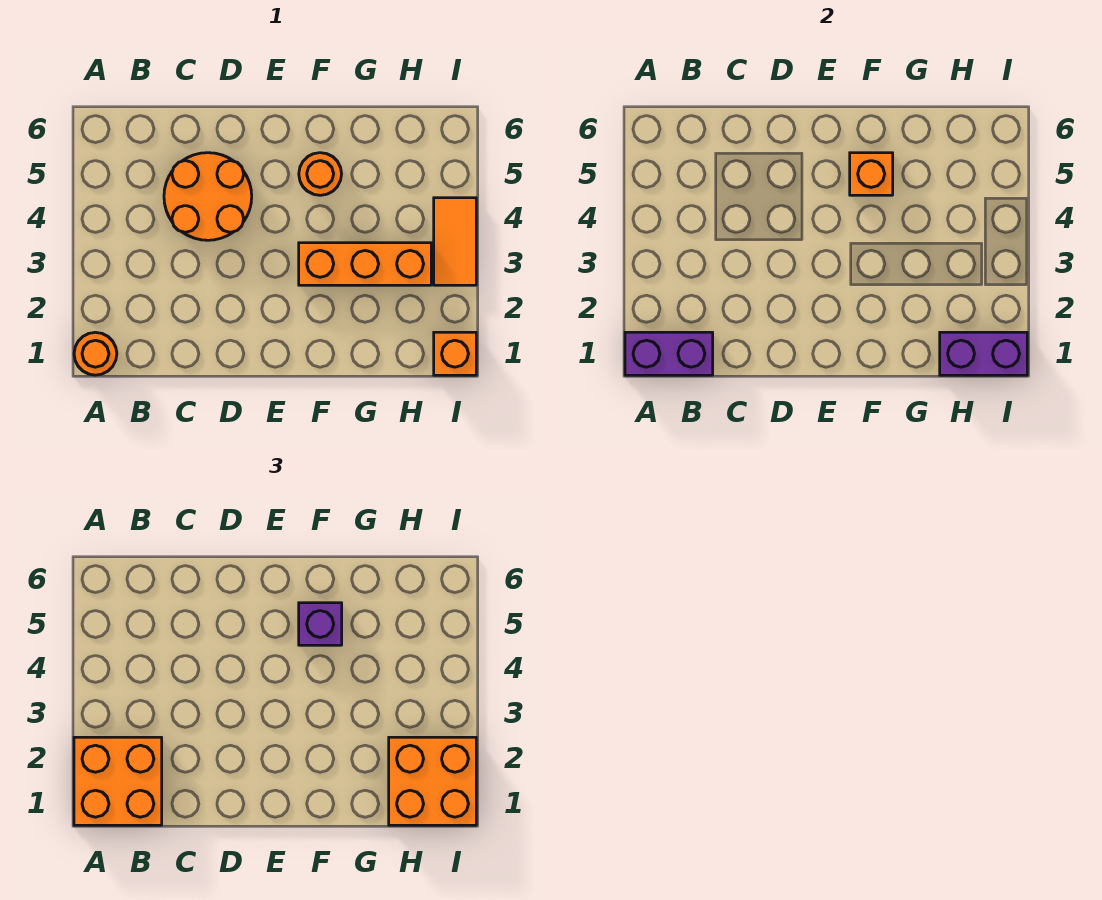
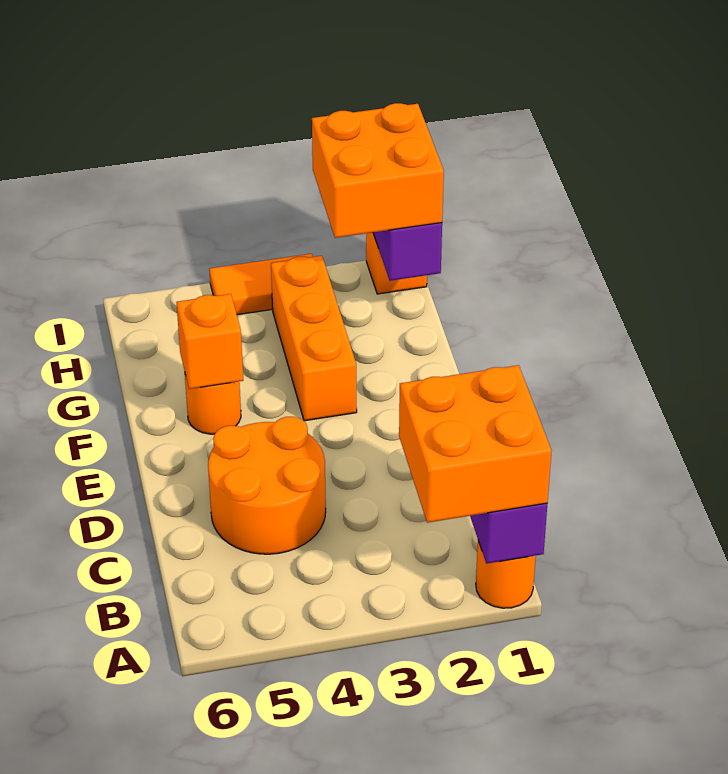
purple 1x1 brick [299,603,342,645] -> none

